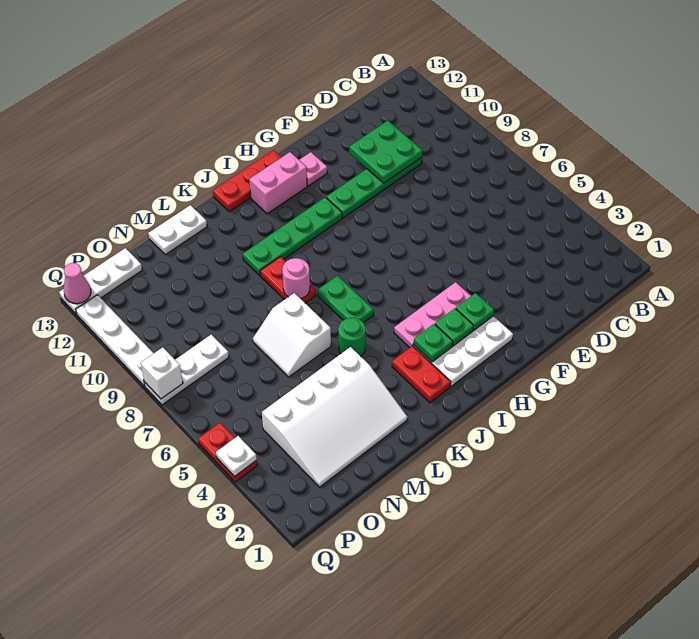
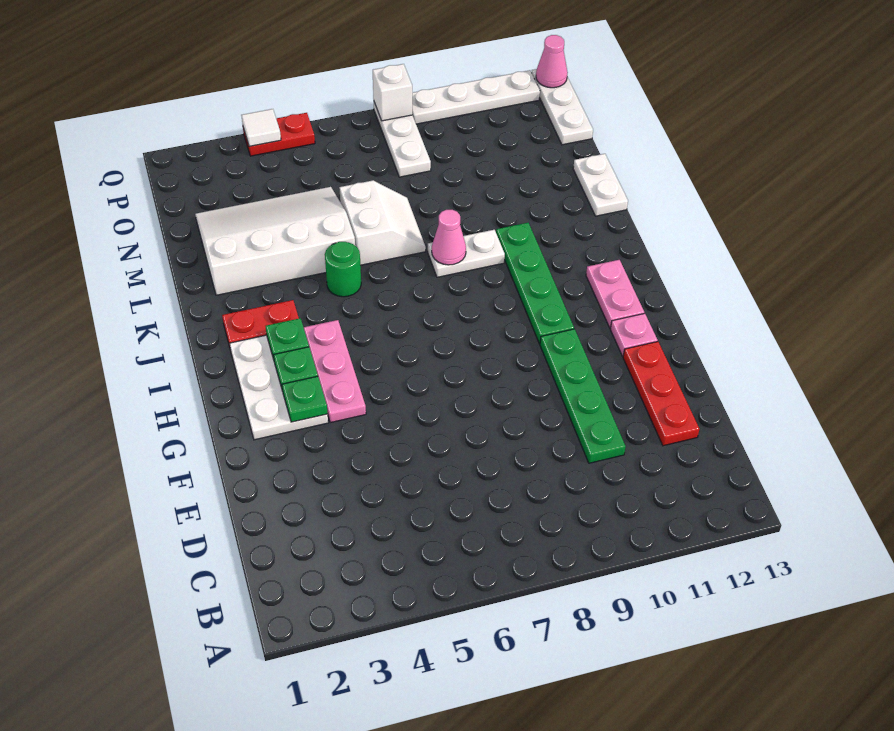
green 2x2 plate [349,121,422,183] -> none
pink 1x2 brick [249,152,307,214] -> pink 1x2 plate [586,260,644,328]
red 1x3 plate [213,150,282,212] -> red 1x3 plate moved to [623,341,699,446]
green 1x2 plate [317,276,374,323] -> none
red 1x2 plate [260,257,316,303] -> white 1x2 plate [428,230,505,277]
pink 1x1 round brick [282,258,310,299] -> pink 1x1 cone [432,210,466,265]
white 3x4 slope [262,347,408,487] -> white 3x4 slope turned to [195,187,355,295]
white 2x2 slope [253,293,331,377] -> white 2x2 slope turned to [339,180,426,265]
white 1x1 plate [216,436,257,476] -> white 1x1 tile [241,109,281,146]

